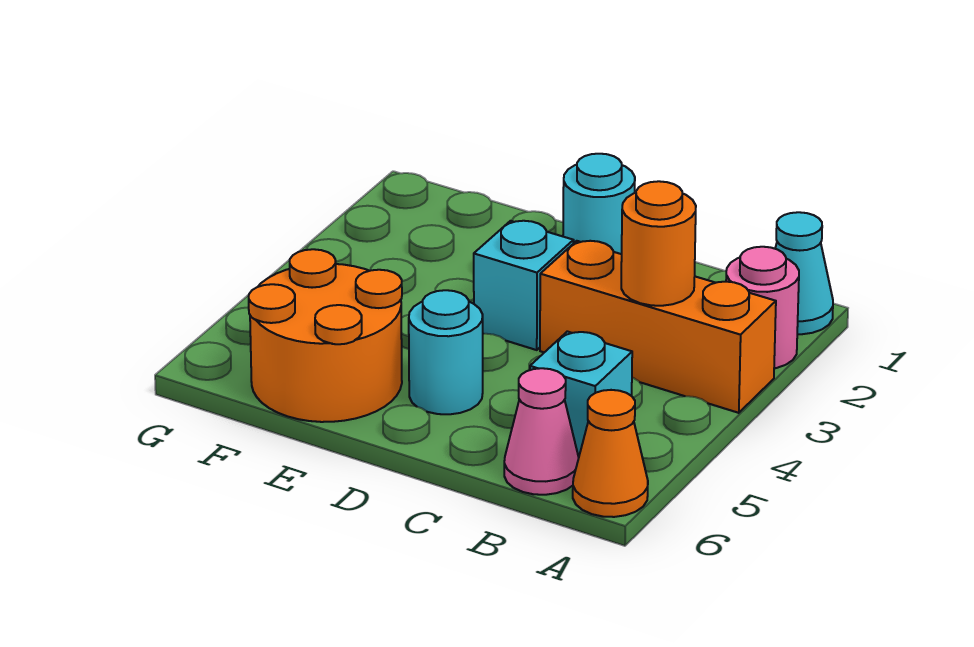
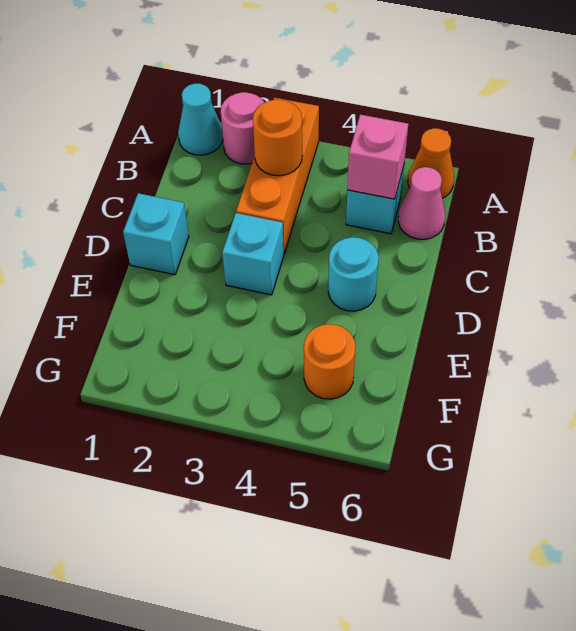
none -> pink 1x1 brick [347,115,408,199]
cyan 1x1 round brick [563,154,635,254] -> cyan 1x1 brick [123,193,189,275]
orange 2x2 round brick [249,249,402,422] -> orange 1x1 round brick [304,324,356,399]

